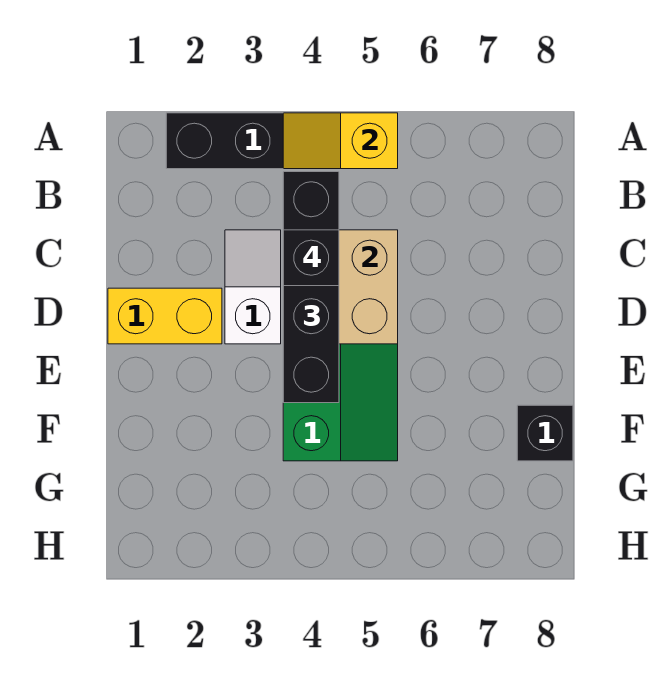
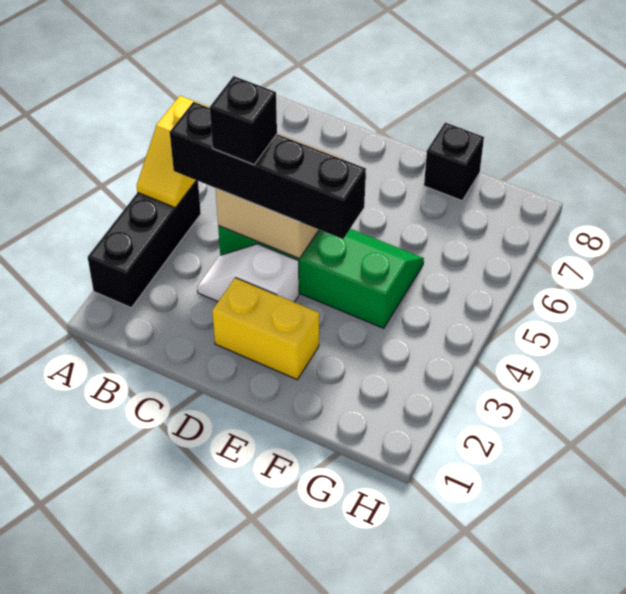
yellow 1x2 brick [108,288,222,344] -> yellow 1x2 brick turned to [212,278,319,380]

